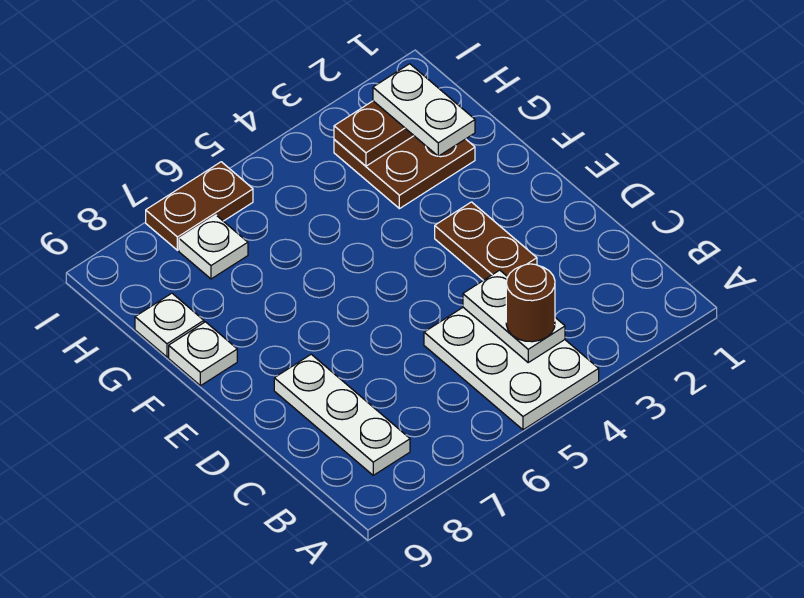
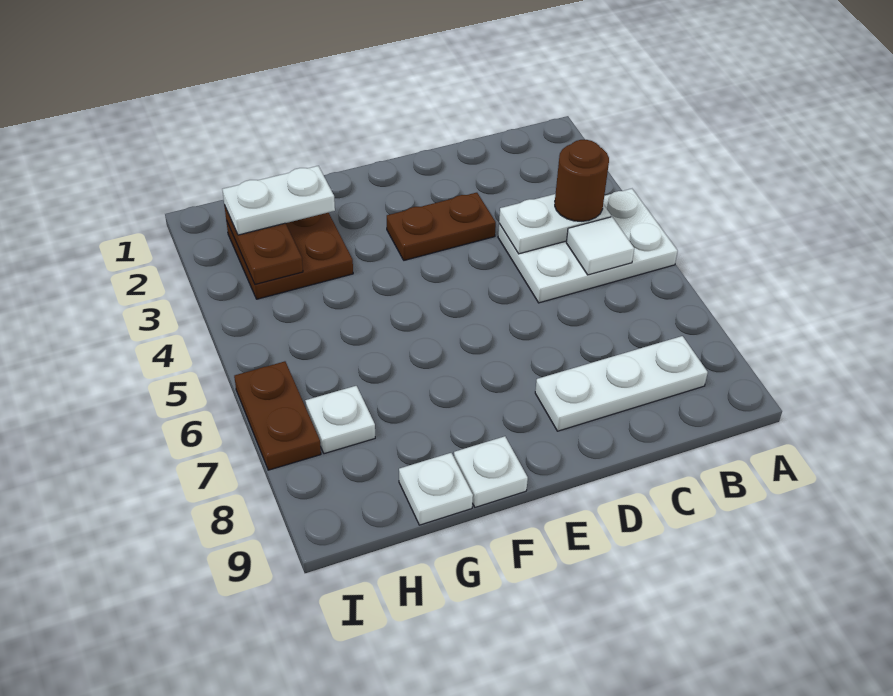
none -> white 1x1 tile [566,217,634,275]

